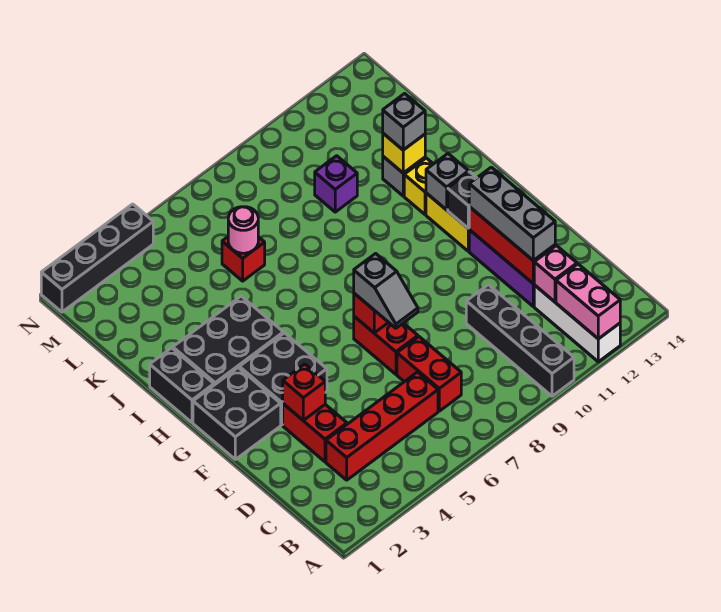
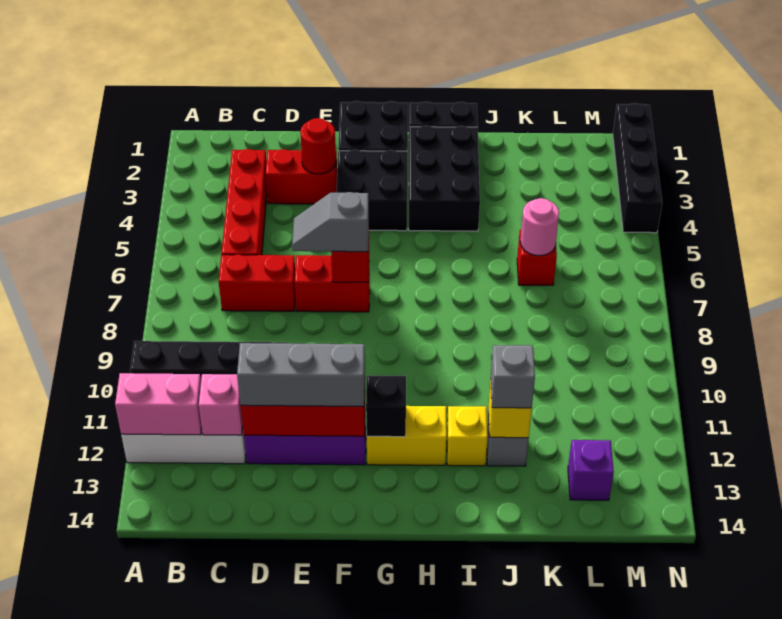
red 1x1 brick [283,364,325,420] -> red 1x1 round brick [300,118,336,174]
grey 1x1 brick [426,154,469,210] -> none
purple 1x1 brick [315,156,357,212] -> purple 1x1 brick moved to [568,440,614,500]

